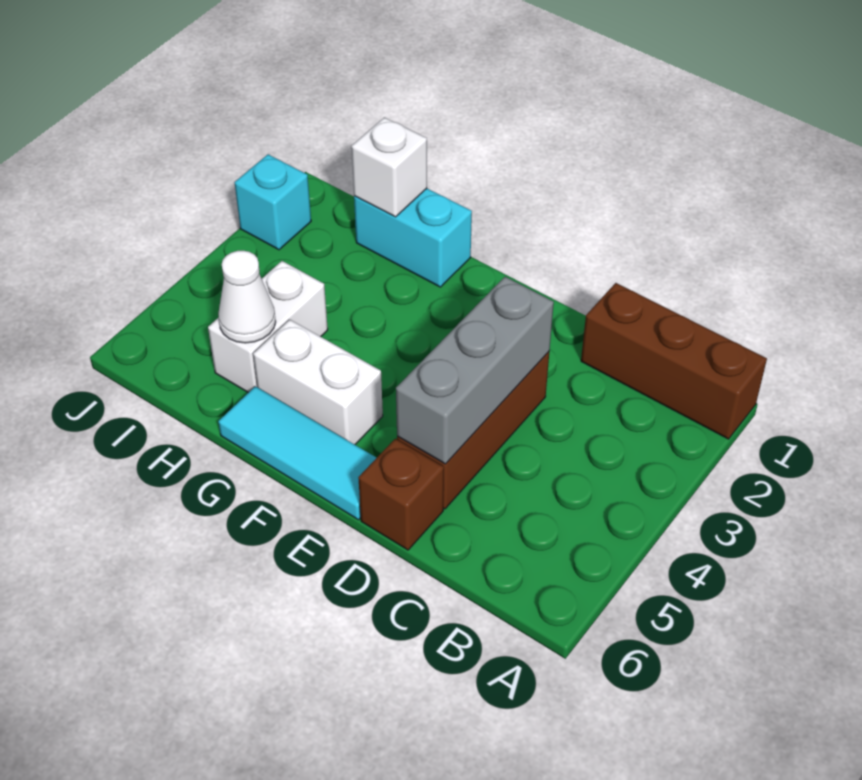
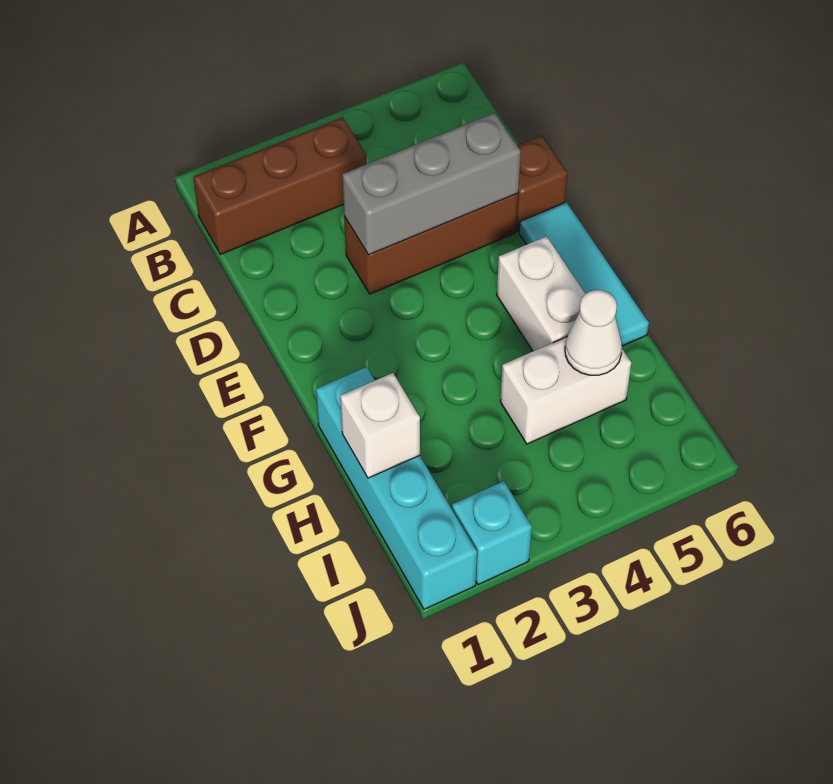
brown 1x3 brick [581,283,767,439] -> brown 1x3 brick turned to [193,117,367,254]
cyan 1x2 brick [354,189,472,287] -> cyan 1x4 brick [316,367,477,609]

